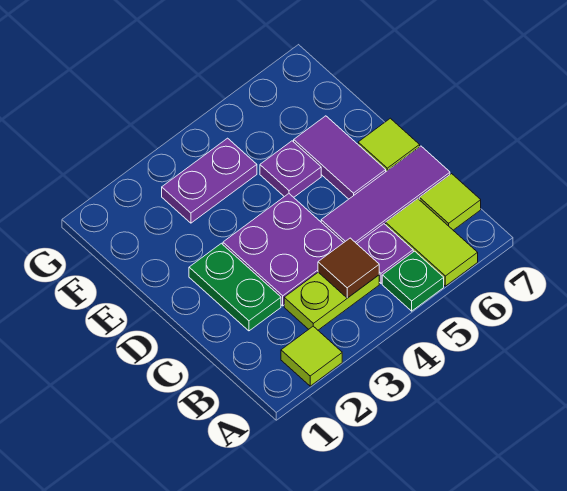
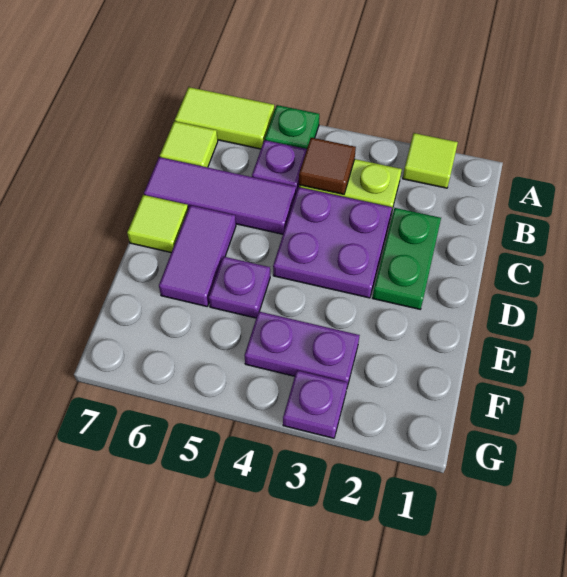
lime 1x2 tile [386,199,478,286] -> lime 1x2 tile turned to [175,87,275,149]
none -> purple 1x1 plate [283,370,347,438]

